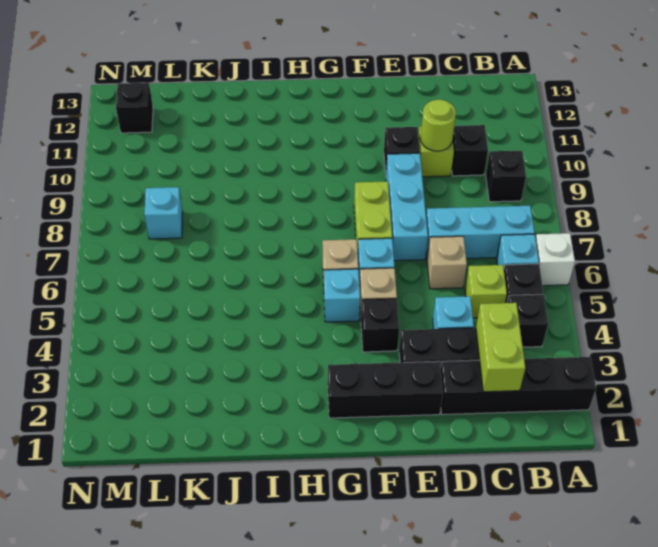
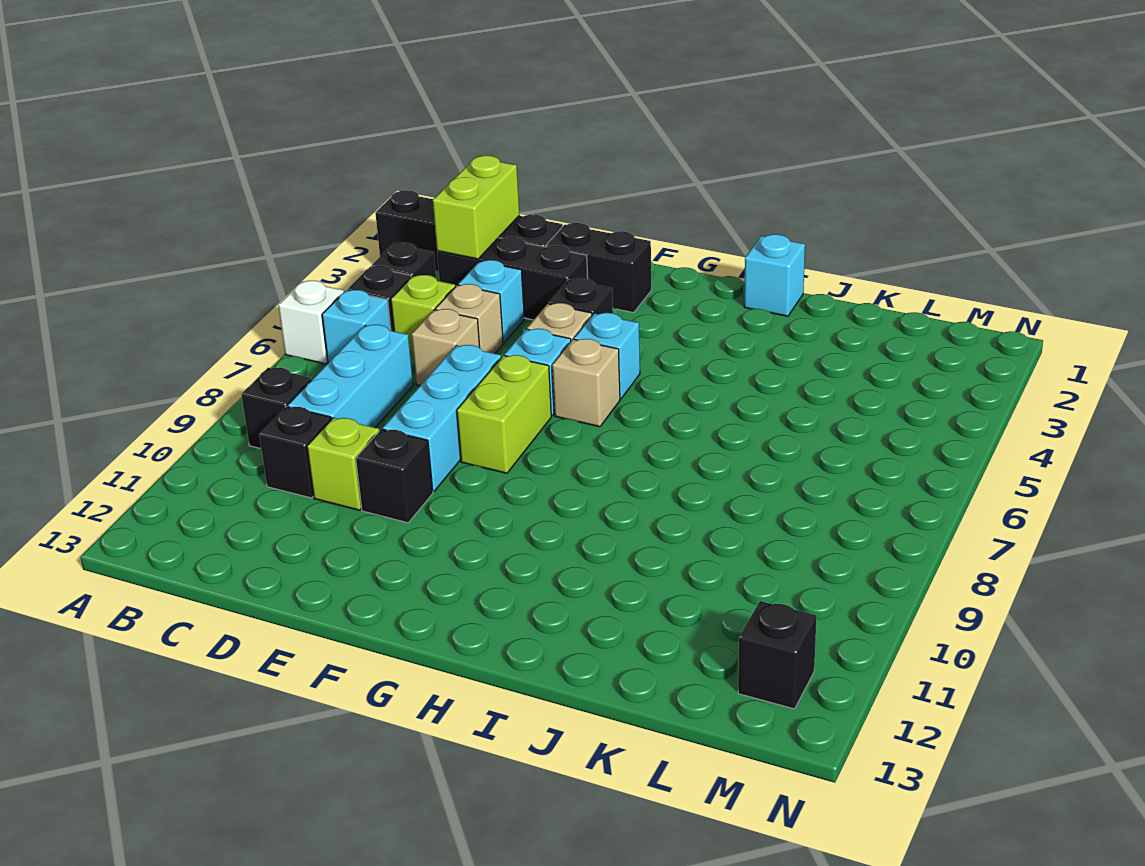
cyan 1x3 brick [426,206,535,259] -> cyan 1x3 brick turned to [288,325,413,427]
none -> tan 1x1 brick [435,284,503,354]
lime 1x1 round brick [420,99,456,151] -> none
black 1x3 brick [328,361,443,418] -> black 1x2 brick [546,223,652,313]
cyan 1x1 brick [144,187,183,239] -> cyan 1x1 brick moved to [744,234,805,316]

